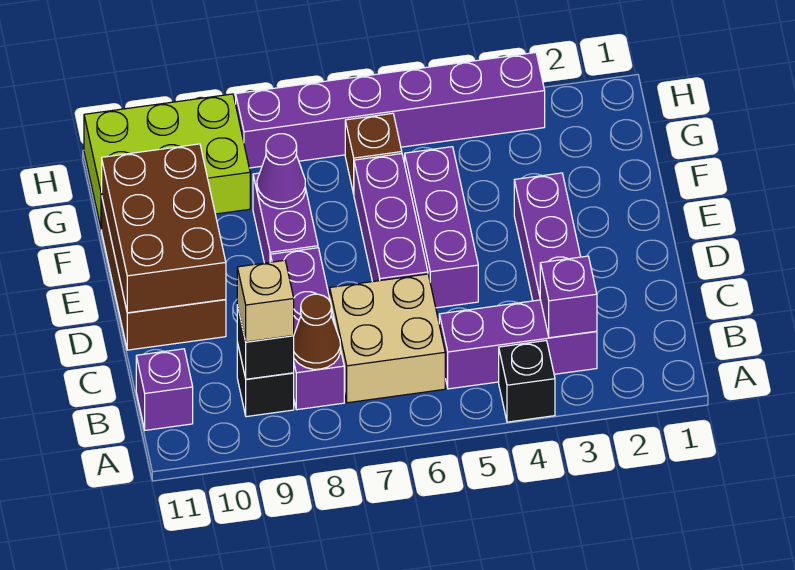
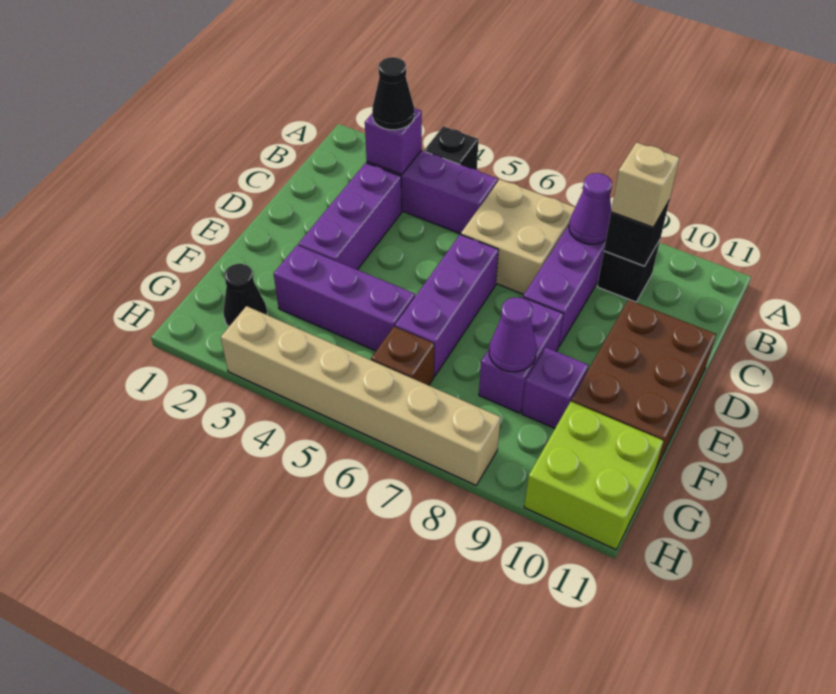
none -> black 1x1 cone [372,57,414,130]
brown 1x1 cone [294,294,340,369] -> purple 1x1 cone [569,173,612,244]
purple 1x1 brick [136,349,193,430] -> purple 1x1 brick moved to [522,348,588,428]
purple 1x3 brick [405,147,478,308] -> purple 1x3 brick turned to [274,245,415,351]
brown 2x3 brick [102,144,226,313] -> none
none -> black 1x1 cone [223,264,267,327]
lime 2x3 brick [84,94,250,230] -> lime 2x2 brick [524,402,663,550]
purple 1x6 brick [236,53,545,168] -> tan 1x6 brick [221,306,501,485]

